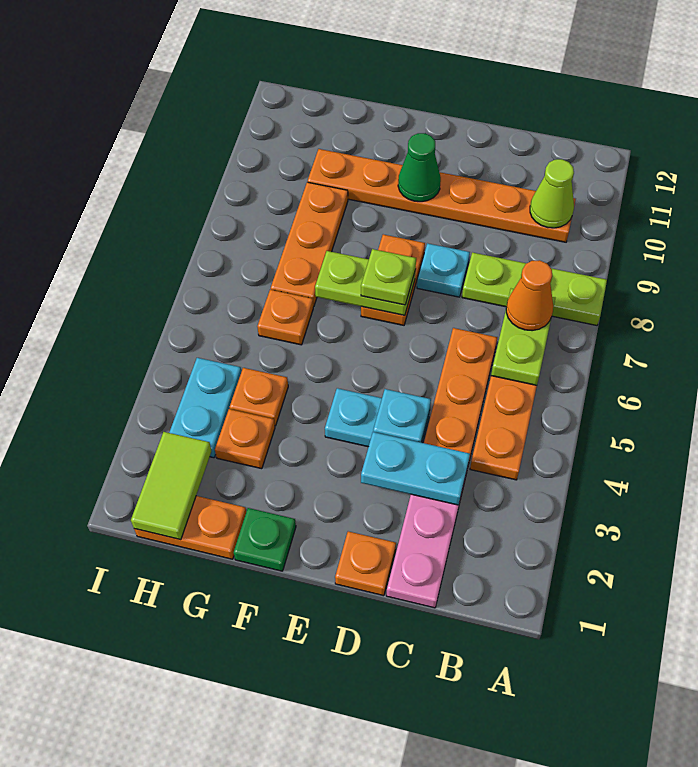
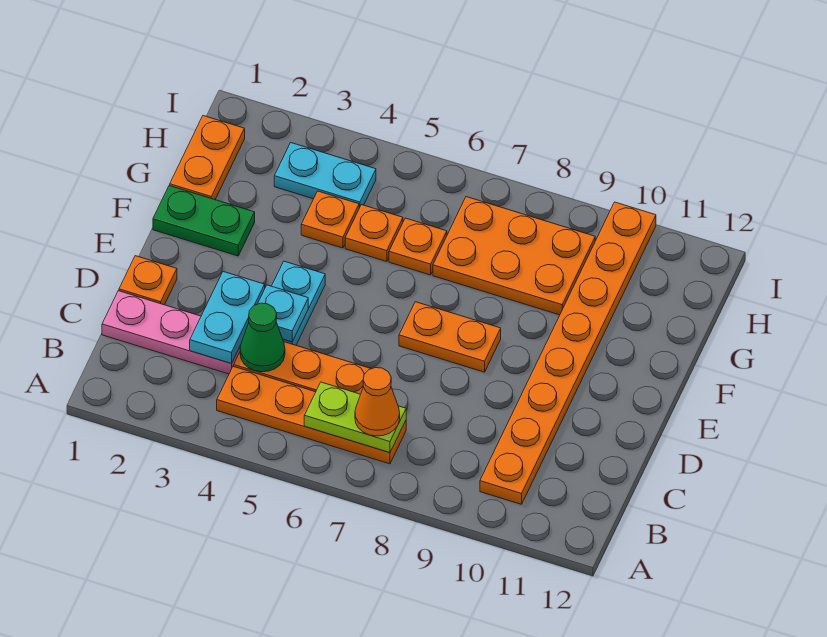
lime 1x3 plate [462,252,607,325] -> none
orange 1x6 plate [308,149,576,242] -> orange 1x8 plate [480,202,656,504]
lime 1x1 cone [530,159,574,228] -> none
cyan 1x1 plate [417,243,470,297] -> none
lime 1x2 plate [315,251,416,315] -> none
lime 1x1 plate [361,249,416,305] -> none
green 1x1 cone [398,133,441,202] -> green 1x1 cone moved to [240,303,285,372]
green 1x1 plate [234,508,296,571] -> green 1x2 plate [153,186,255,256]
orange 1x1 plate [215,409,275,469] -> orange 1x1 plate moved to [345,205,403,262]
orange 1x3 plate [271,182,348,307] -> orange 2x3 plate [433,197,595,315]
lime 1x2 tile [131,432,211,540] -> none

